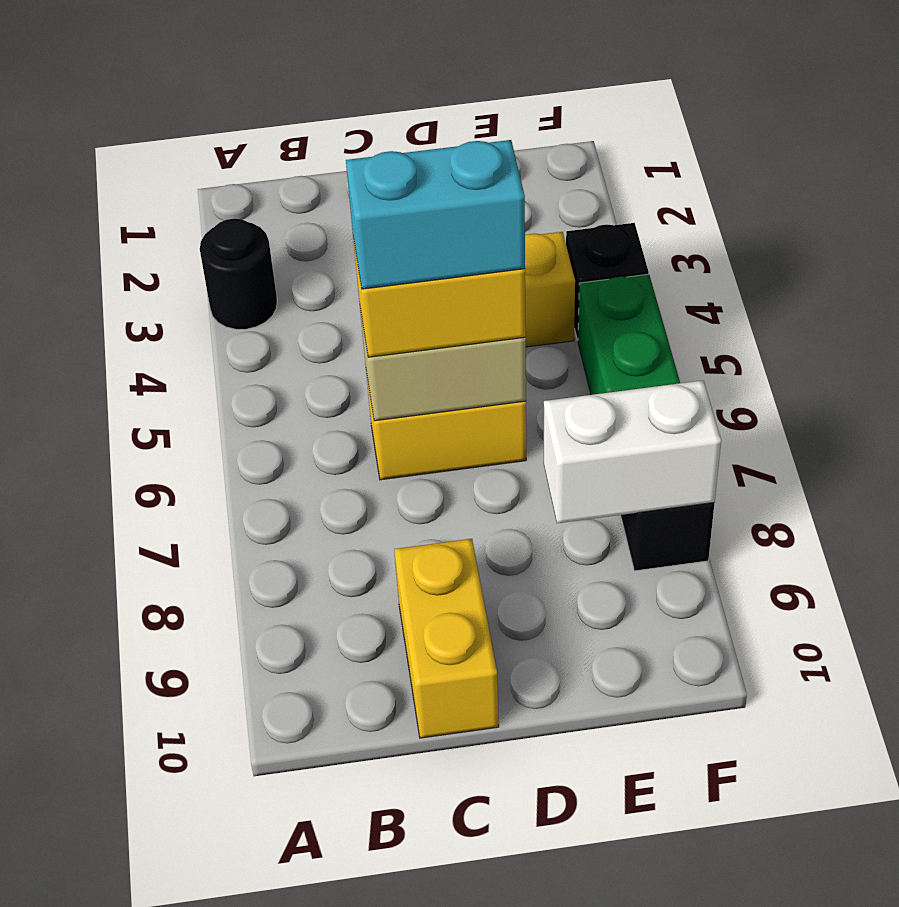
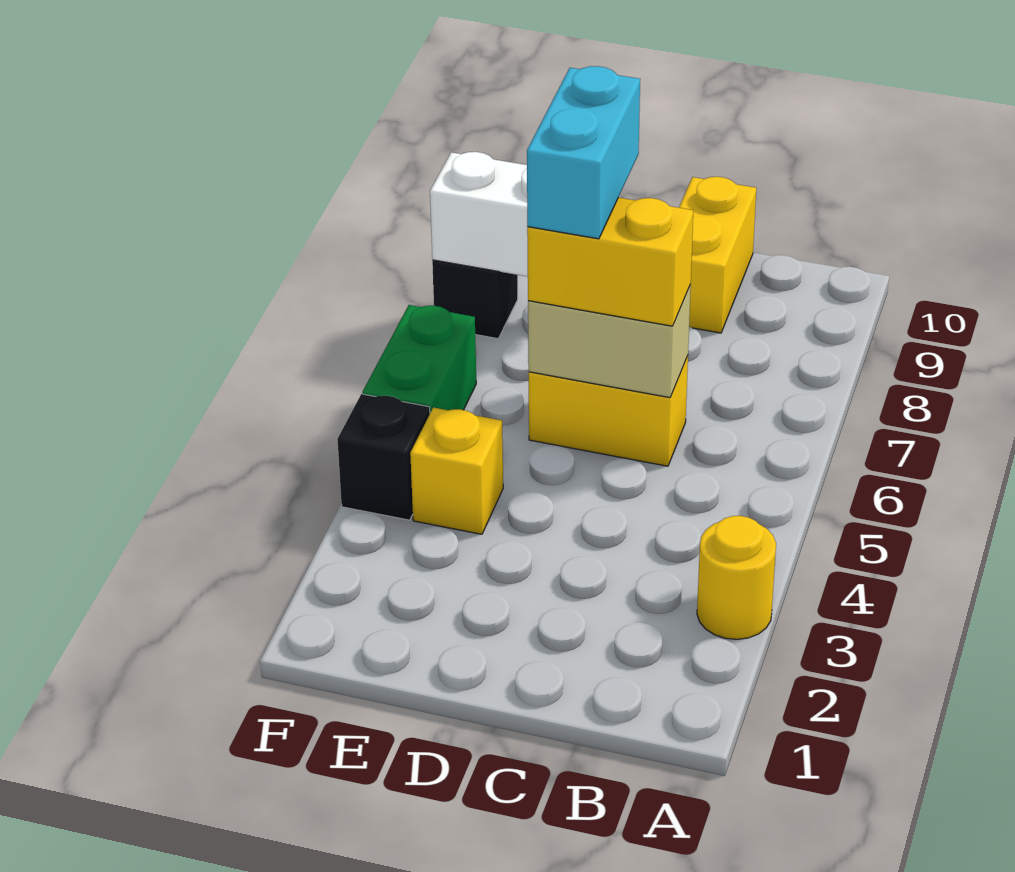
black 1x1 round brick [200,219,277,329] -> yellow 1x1 round brick [697,516,776,639]
cyan 1x2 brick [346,140,525,289] -> cyan 1x2 brick turned to [527,66,640,239]

